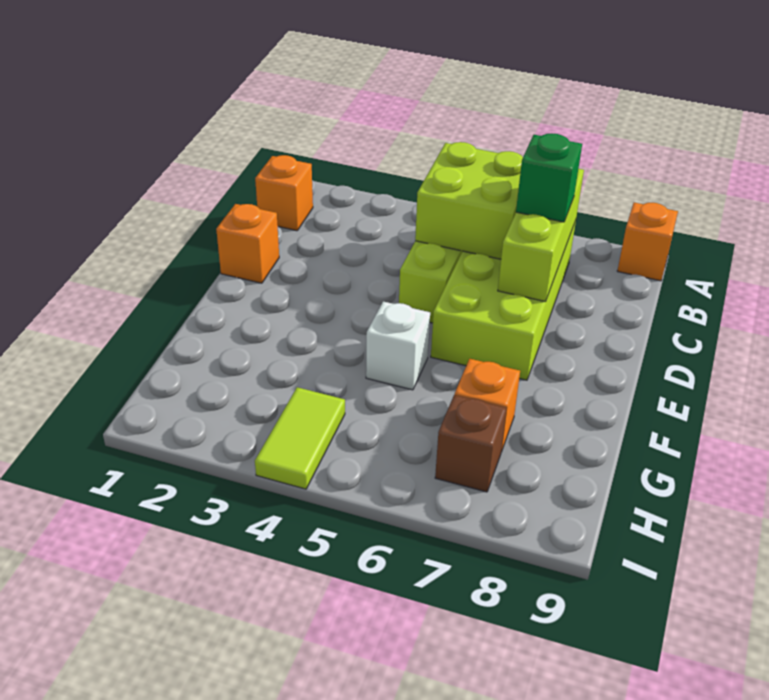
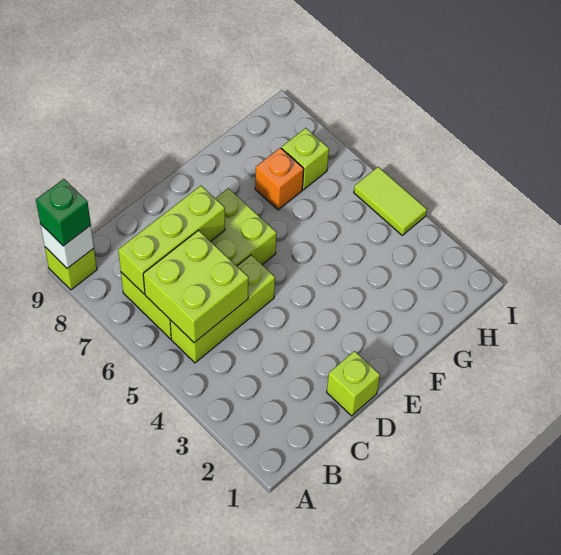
orange 1x1 brick [617,203,678,281] -> lime 1x1 brick [45,247,97,290]
orange 1x1 brick [255,155,313,231] -> none
green 1x1 brick [516,133,582,222] -> green 1x1 brick moved to [36,179,91,246]
orange 1x1 brick [216,204,279,283] -> lime 1x1 brick [327,351,380,416]
white 1x1 brick [366,301,430,390] -> white 1x1 brick moved to [40,224,94,268]
lime 1x2 tile [255,387,345,489] -> lime 1x2 tile turned to [354,167,427,235]
brown 1x1 brick [435,395,507,492] -> lime 1x1 brick [281,128,329,190]

